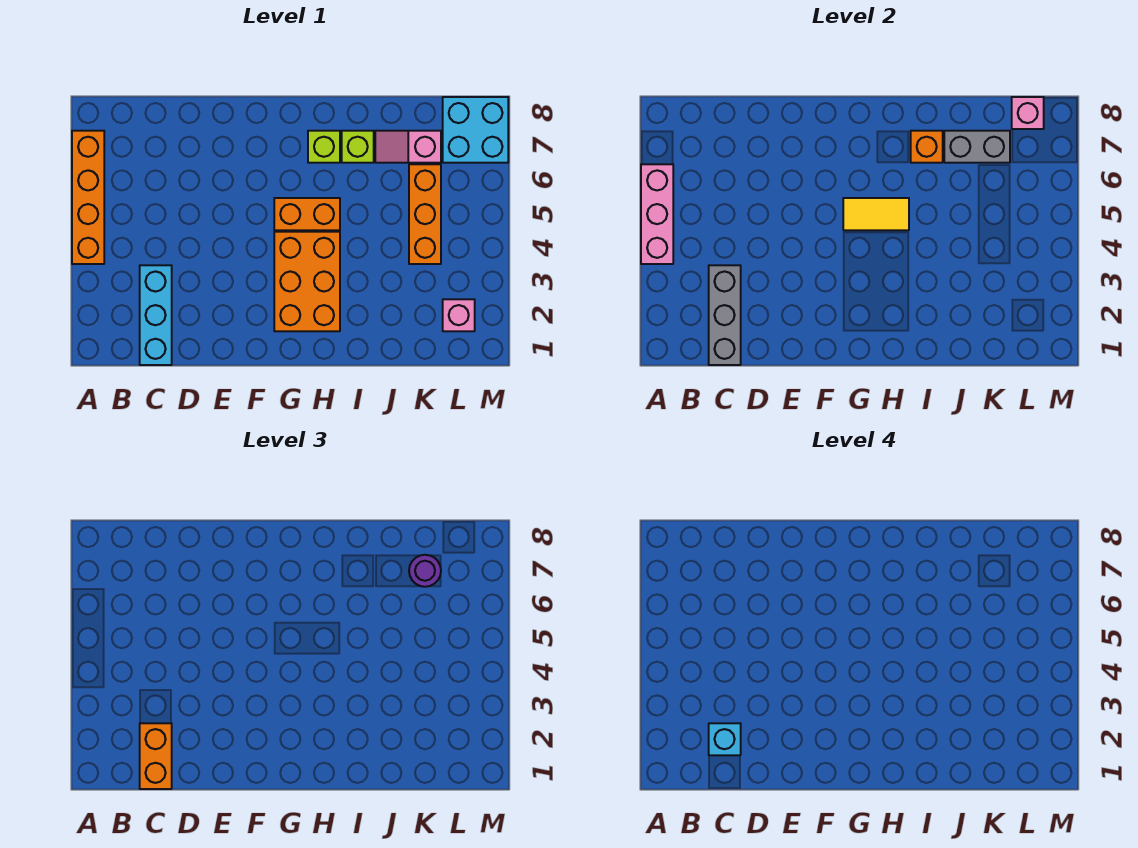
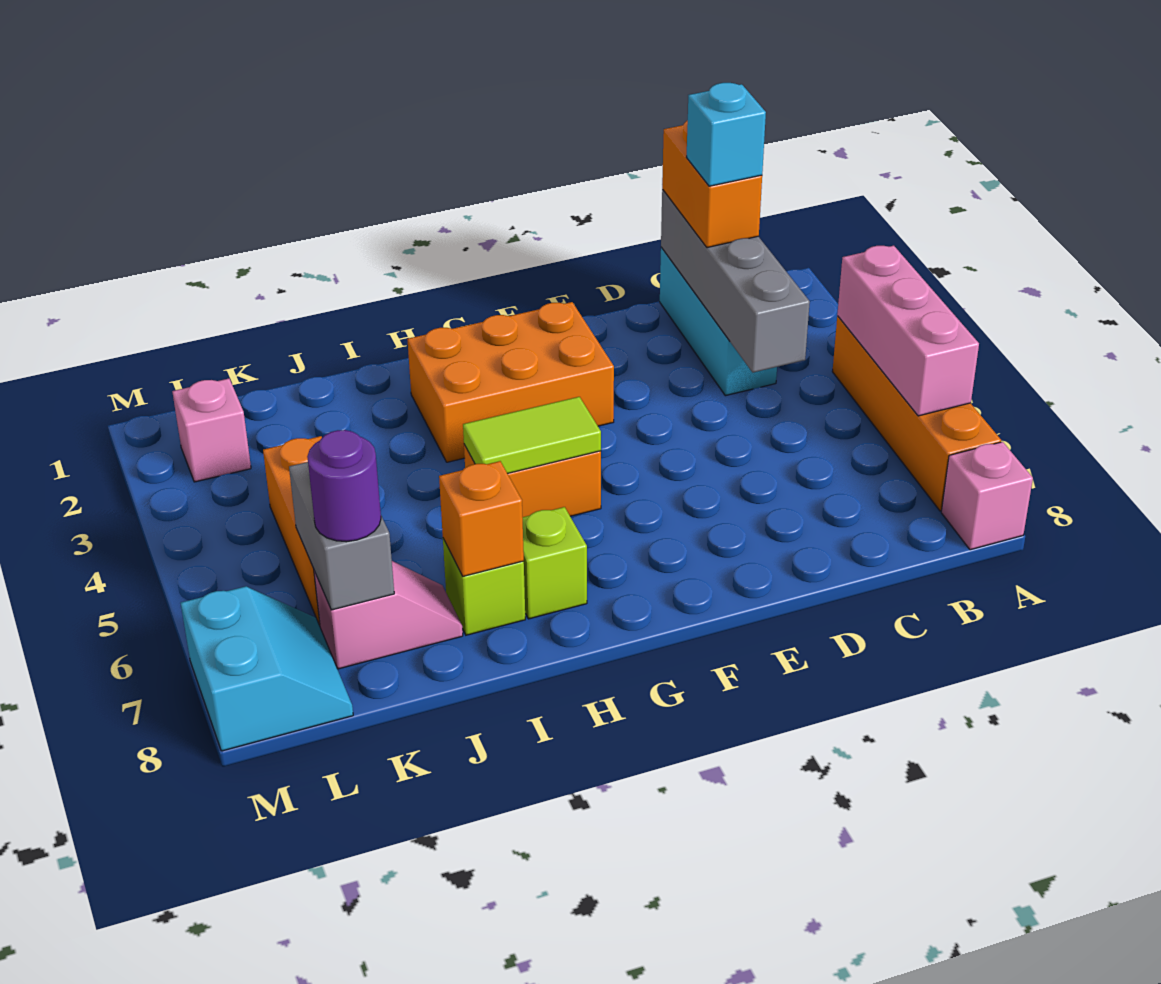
grey 1x3 brick [709,265,741,365] -> grey 1x4 brick [661,190,810,373]
orange 2x3 brick [274,232,340,331] -> orange 2x3 brick turned to [407,302,614,462]
yellow 1x2 tile [843,198,909,230] -> lime 1x2 tile [463,397,601,474]
grey 1x2 brick [944,131,1010,163] -> grey 1x2 brick turned to [289,462,394,610]
cyan 2x2 brick [443,97,508,163] -> cyan 2x2 slope [181,586,353,751]
pink 1x1 brick [1012,97,1044,129] -> pink 1x1 brick moved to [941,442,1033,550]

